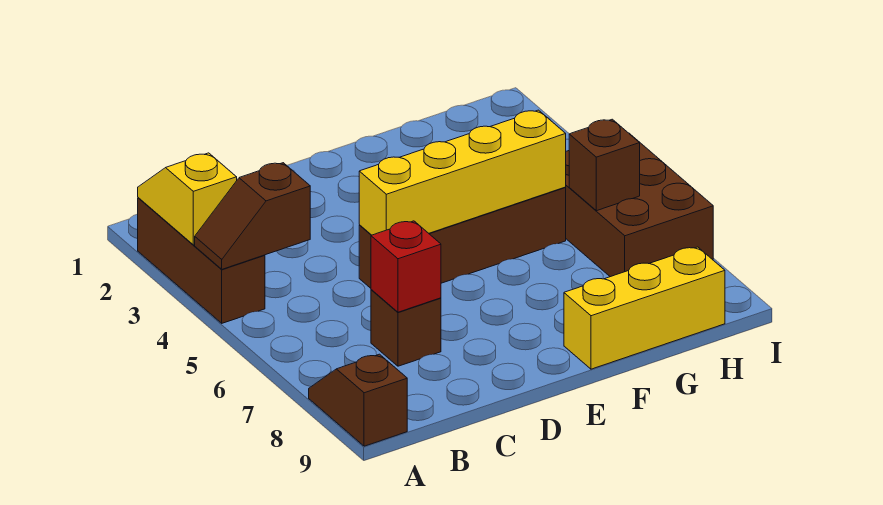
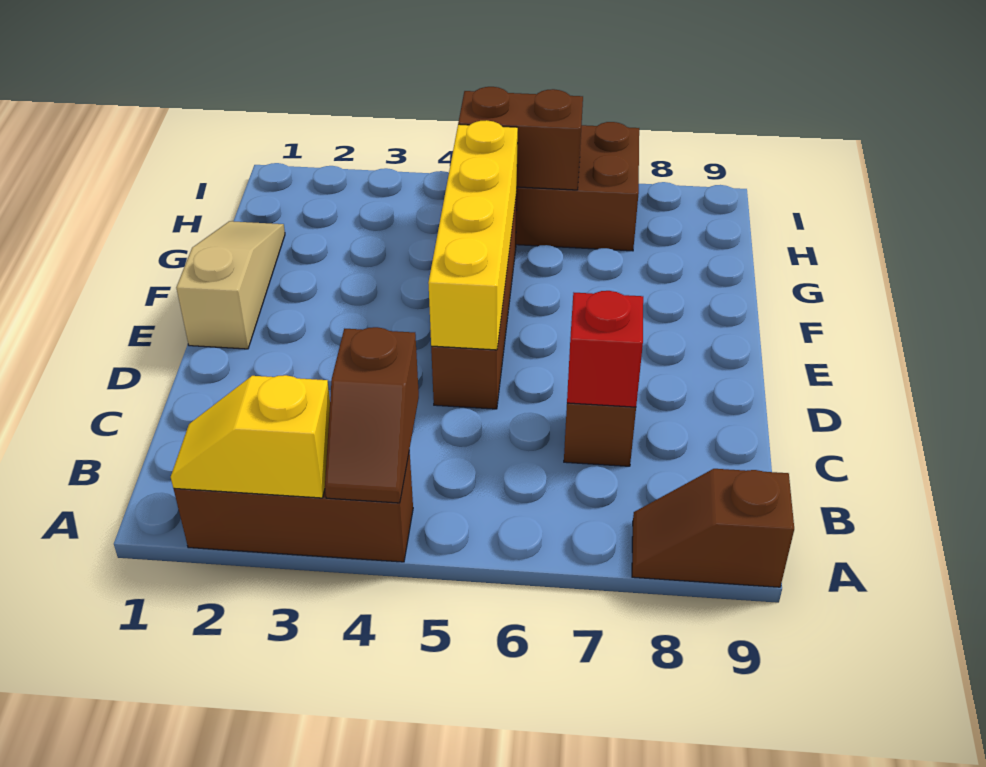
none -> tan 1x3 slope [176,221,285,349]
yellow 1x3 brick [564,247,725,369] -> none
brown 1x1 brick [569,119,640,211] -> brown 1x2 brick [458,87,583,190]

